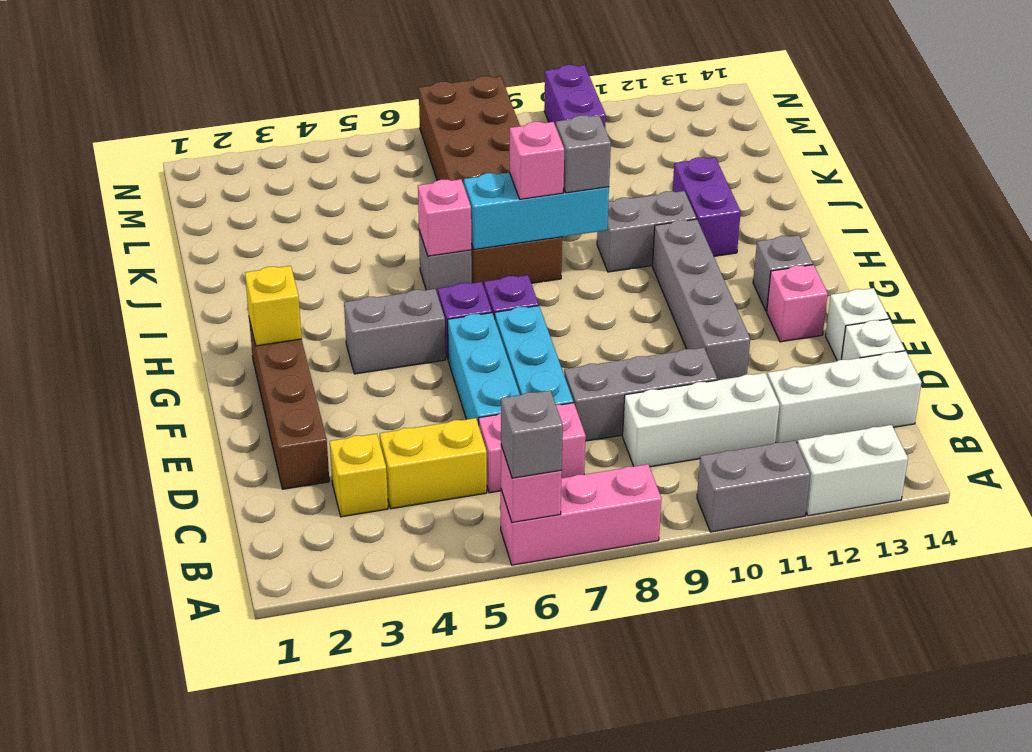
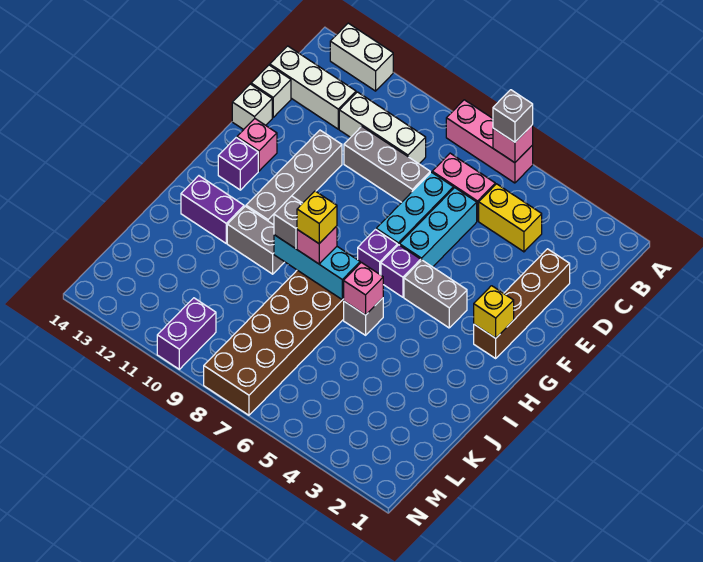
grey 1x2 brick [697,441,810,532] -> none
yellow 1x1 brick [330,434,388,517] -> yellow 1x1 brick moved to [297,191,337,243]
grey 1x1 brick [753,235,813,311] -> purple 1x1 brick [218,138,258,190]
purple 1x2 brick [673,157,741,256] -> purple 1x2 brick turned to [181,176,244,243]

